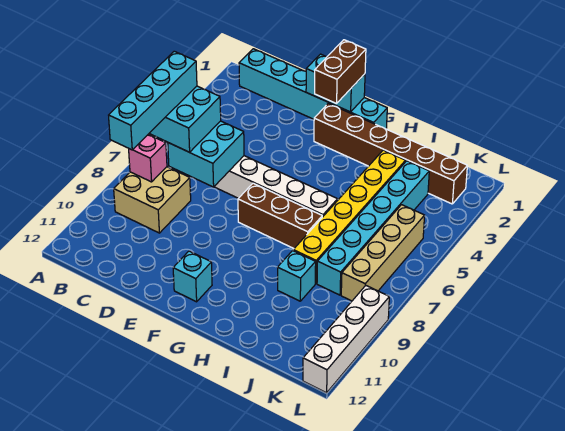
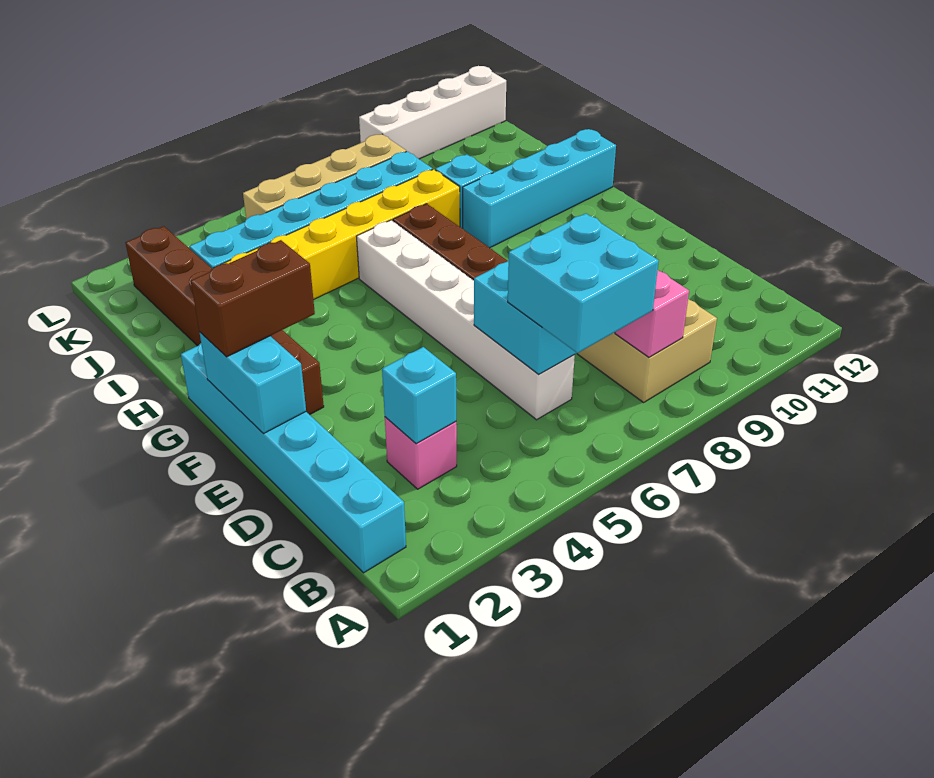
cyan 1x4 brick [109,51,197,150] -> cyan 1x4 brick moved to [463,129,616,248]
none -> pink 1x1 brick [385,417,457,489]
cyan 1x1 brick [173,251,212,302] -> cyan 1x1 brick moved to [382,347,456,444]

